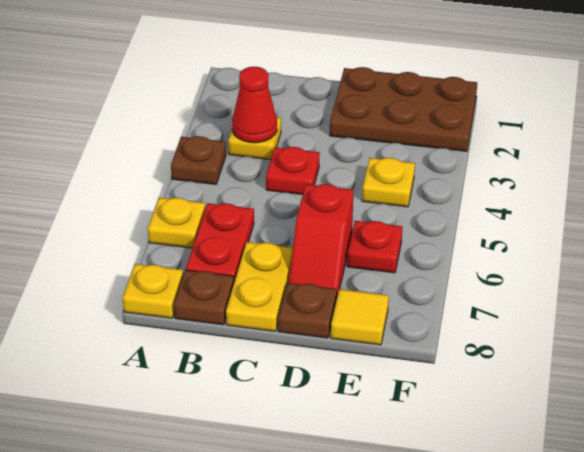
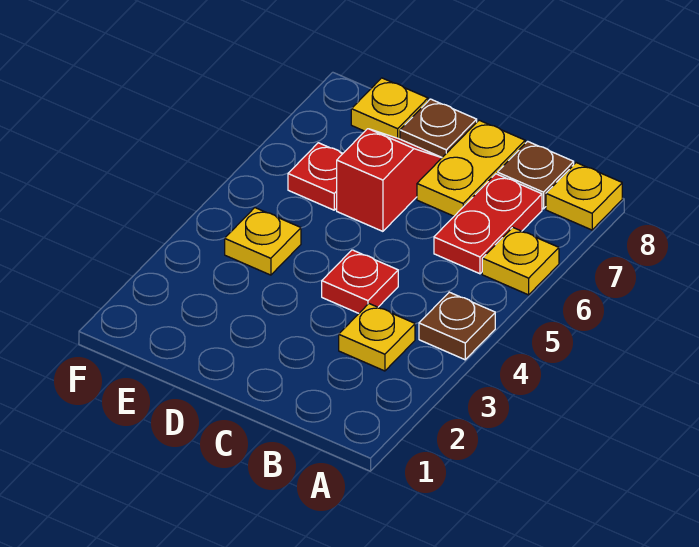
red 1x1 cone [232,67,277,143] -> none
brown 2x3 plate [330,67,477,151] -> none
yellow 1x1 tile [331,289,389,345] -> yellow 1x1 plate [351,78,428,139]

